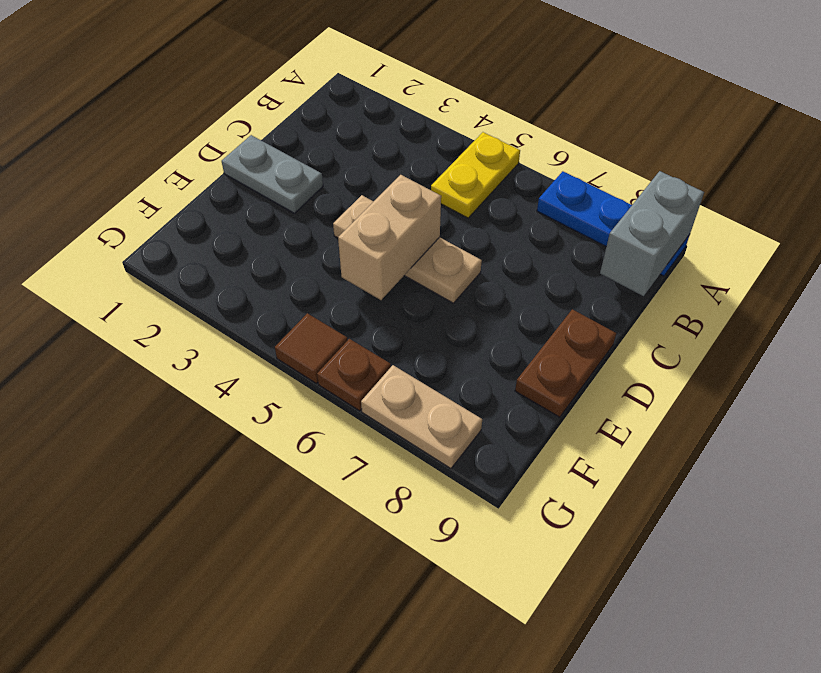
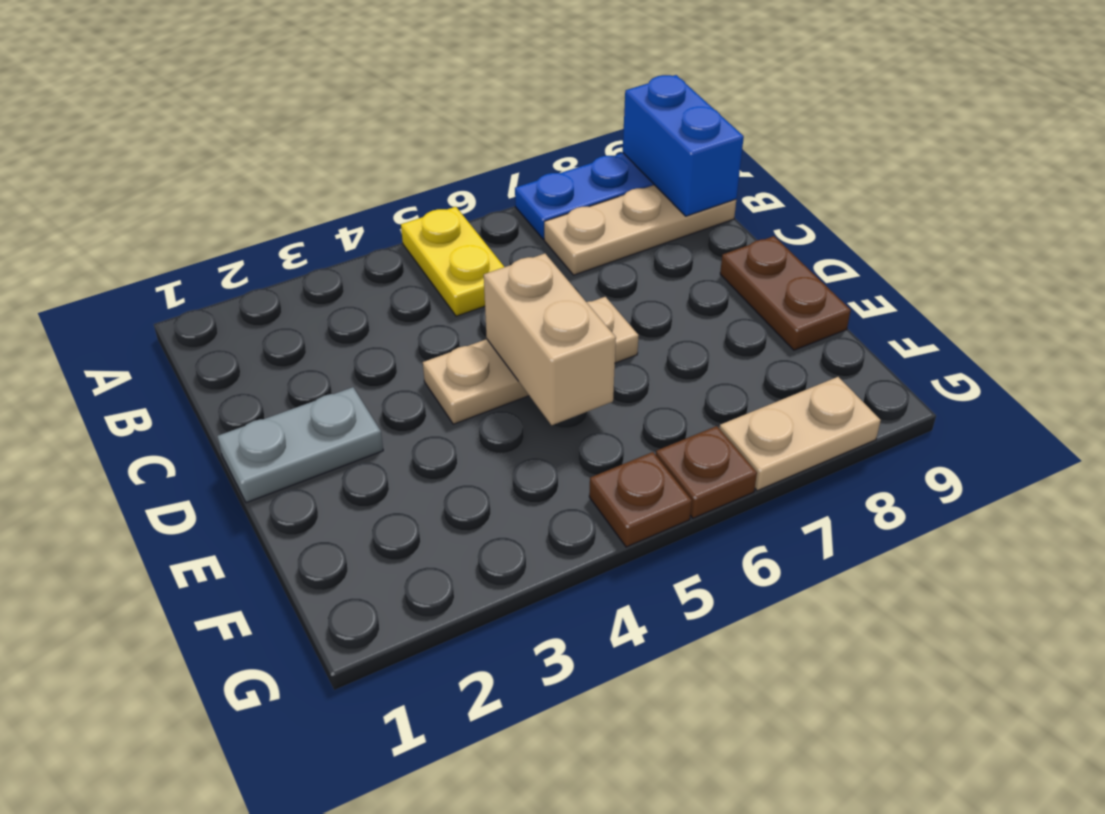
grey 1x2 brick [600,171,704,296] -> blue 1x2 brick [623,75,744,216]
none -> tan 1x3 plate [544,185,736,275]
brown 1x1 tile [275,313,348,384] -> brown 1x1 plate [589,452,692,547]

